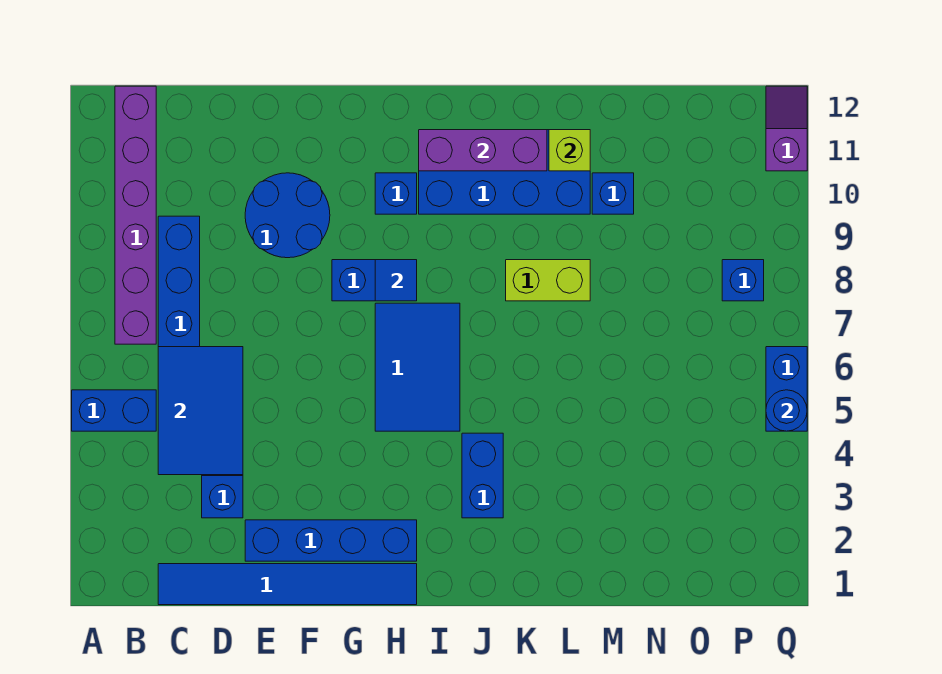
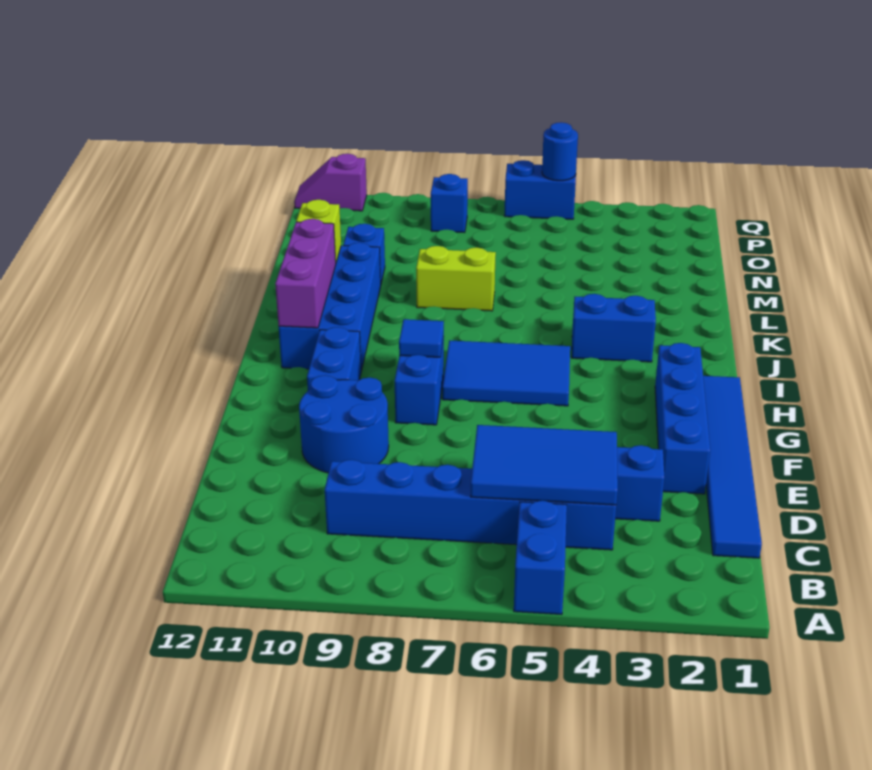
purple 1x6 brick [115,86,156,344] -> none
blue 1x1 brick [375,173,417,214] -> blue 1x2 brick [307,327,361,391]
lime 1x2 brick [506,260,590,301] -> lime 1x2 brick turned to [416,246,496,311]

